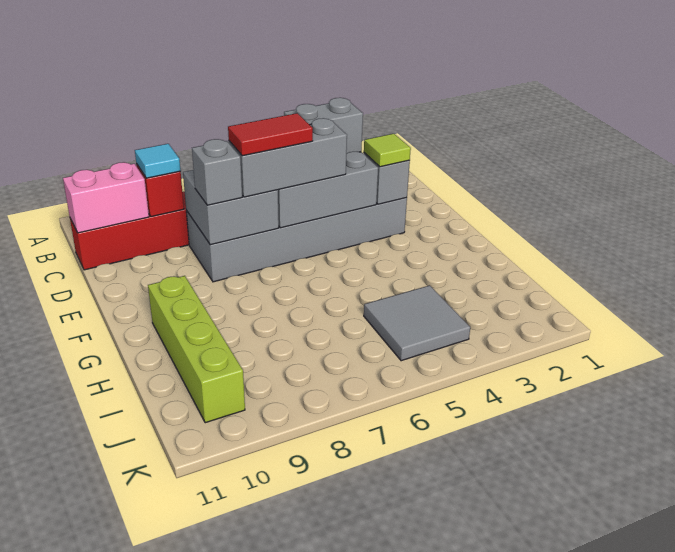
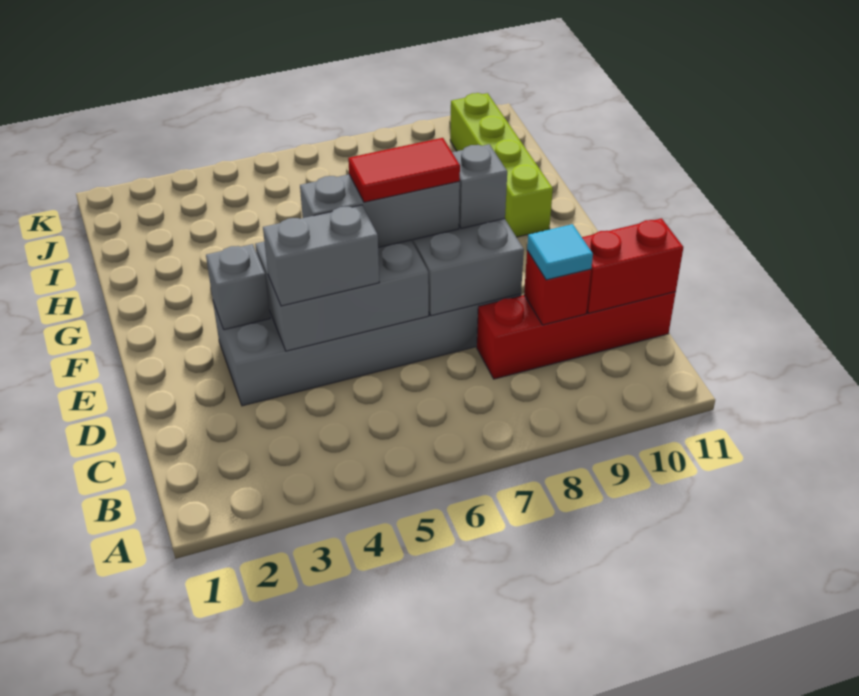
pink 1x2 brick [63,162,149,233] -> red 1x2 brick [582,218,683,313]
lime 1x1 tile [364,134,411,167] -> none
grey 2x2 tile [364,285,470,361] -> none

